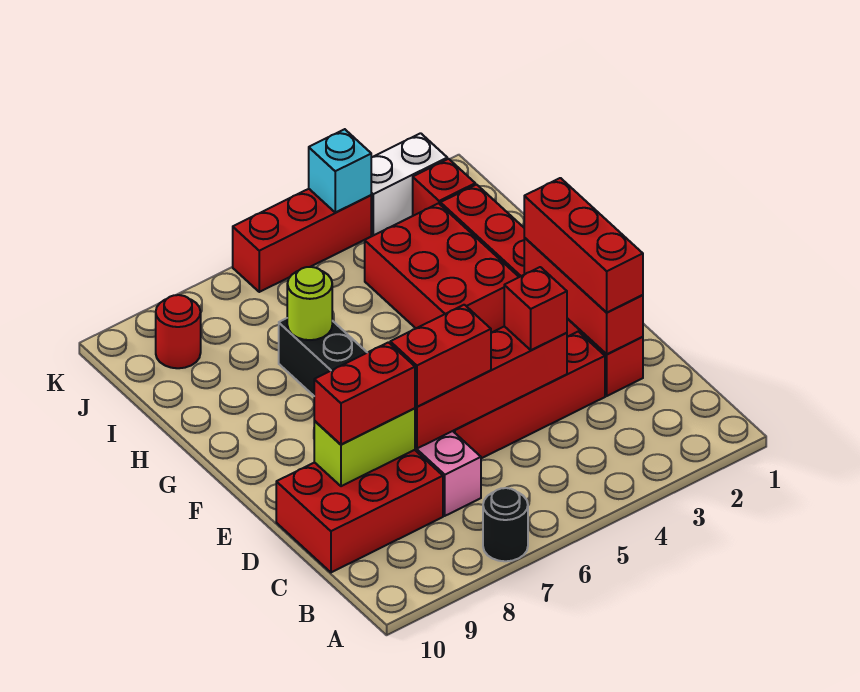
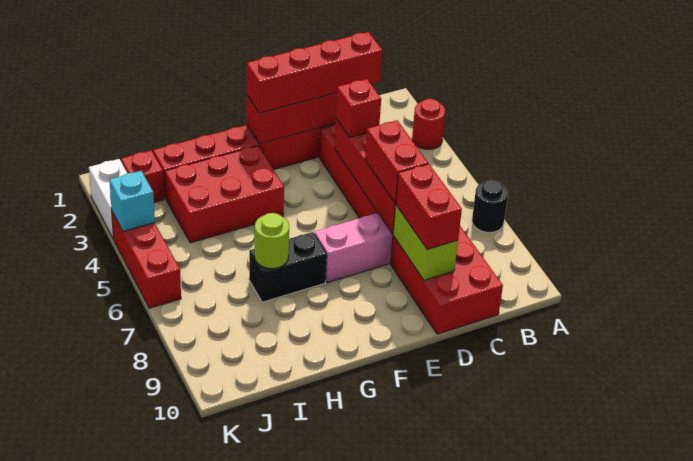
red 1x3 brick [524,178,643,313] -> red 1x4 brick [247,32,382,113]
red 1x1 round brick [156,295,201,368] -> red 1x1 round brick moved to [412,99,445,149]

